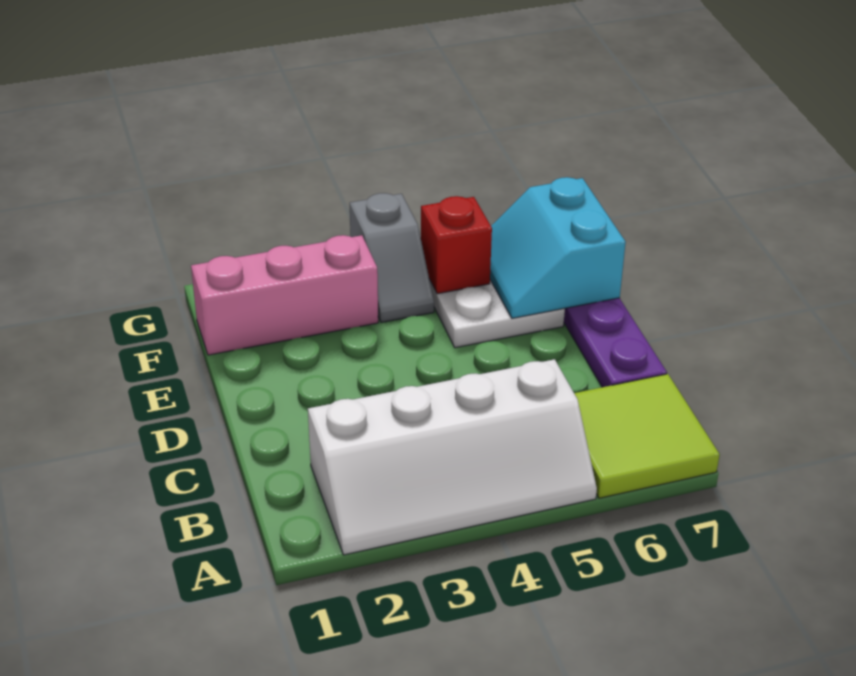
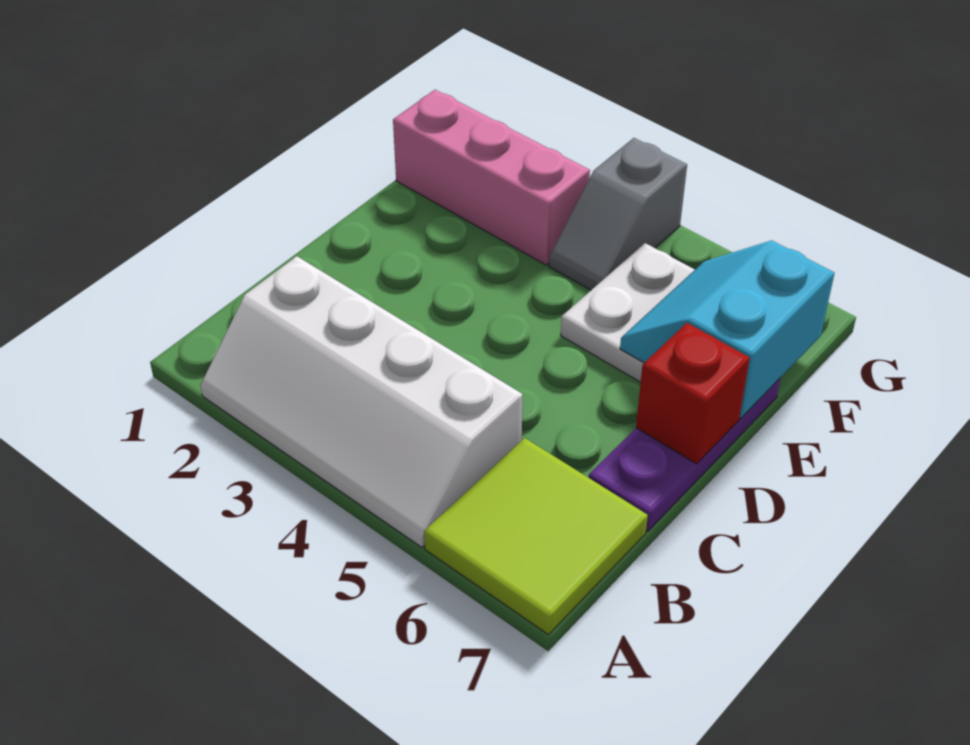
red 1x1 brick [421,196,492,294] -> red 1x1 brick moved to [636,323,750,464]

